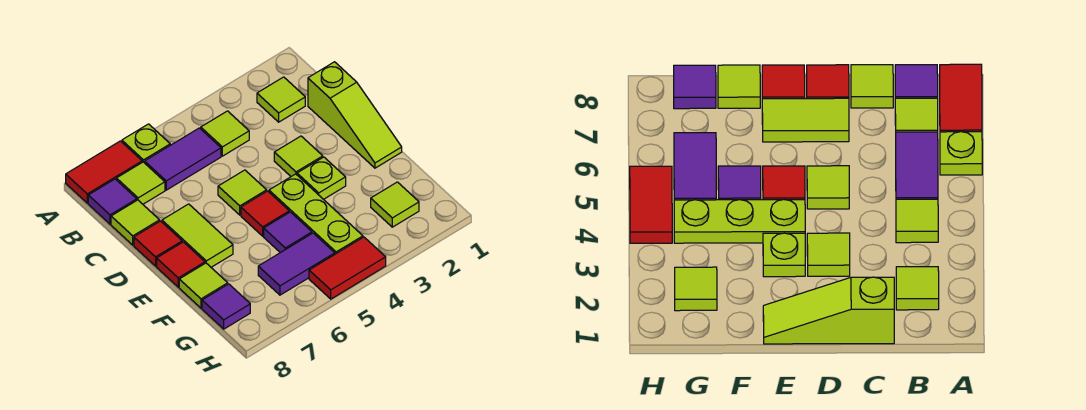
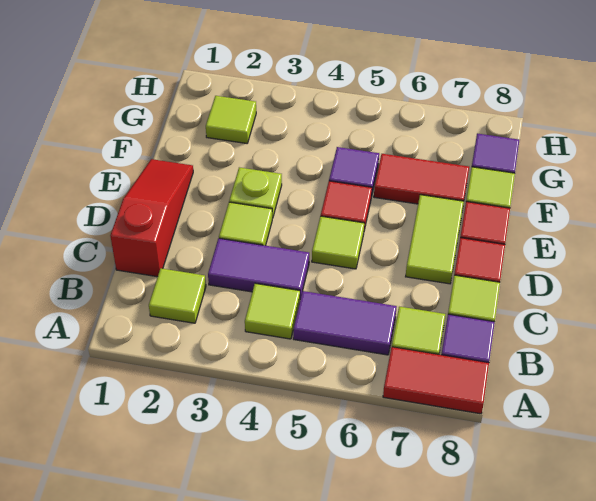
lime 1x1 plate [122,124,170,163] -> none
lime 1x3 slope [308,62,402,168] -> red 1x3 slope [110,159,193,277]
lime 1x3 plate [269,174,363,254] -> none
purple 1x2 tile [258,233,335,295] -> purple 1x2 tile moved to [208,238,309,299]
red 1x2 tile [309,237,386,299] -> red 1x2 tile moved to [374,154,469,204]

